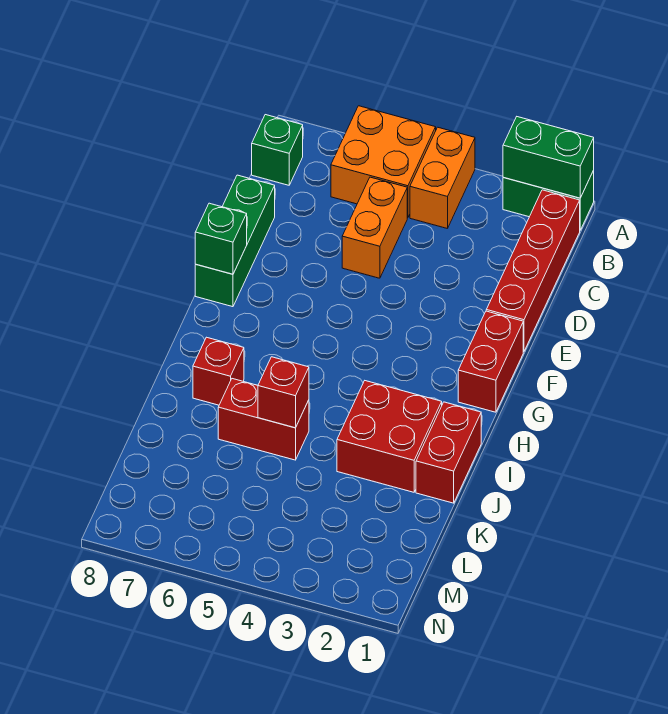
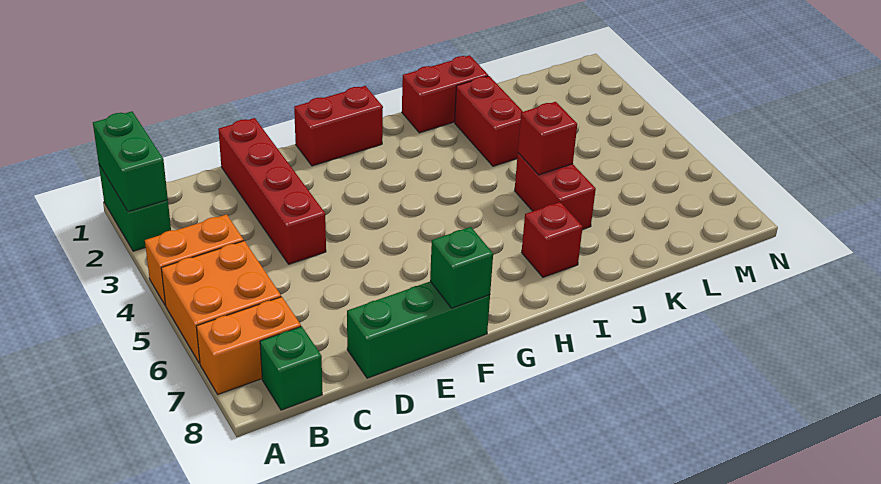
red 1x4 brick [486,190,580,352] -> red 1x4 brick turned to [218,118,326,264]
orange 1x2 brick [342,177,407,278] -> orange 1x2 brick moved to [196,297,301,394]
red 2x2 brick [337,381,442,492] -> red 1x2 brick [455,76,523,166]

